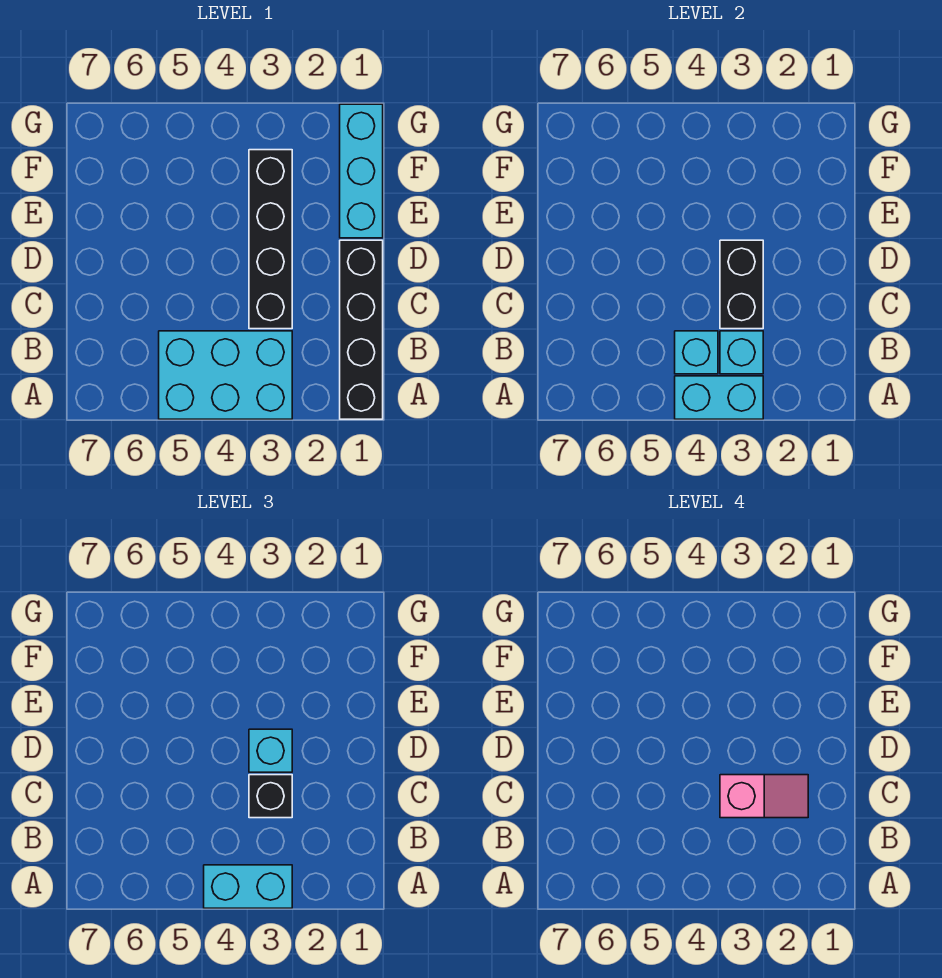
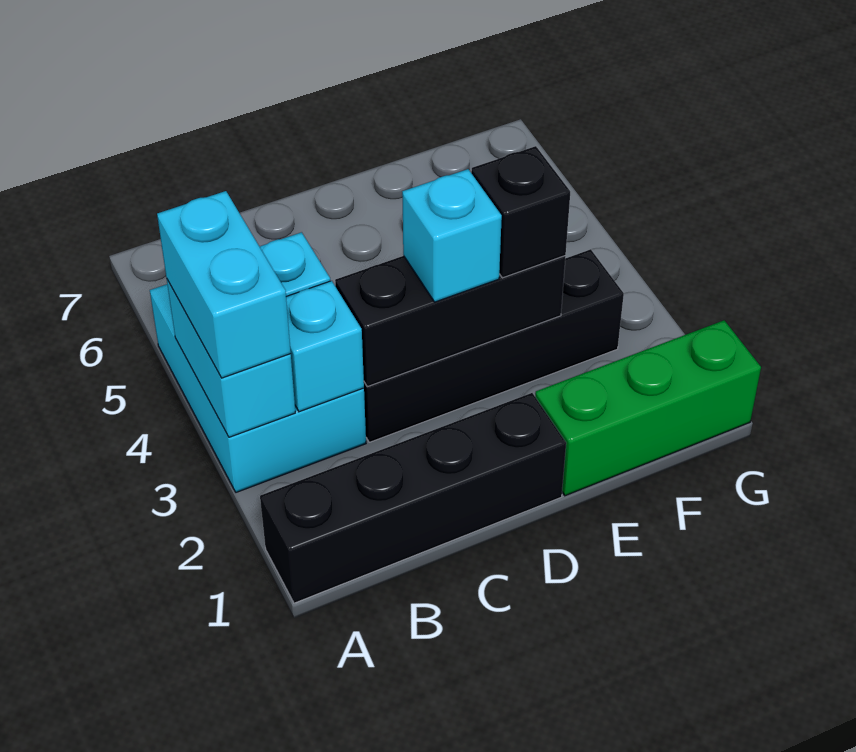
pink 1x2 slope [720,775,808,818] -> none
black 1x2 brick [720,240,763,329] -> black 1x3 brick [335,256,566,387]
black 1x1 brick [249,775,292,818] -> black 1x1 brick moved to [471,146,570,278]
cyan 1x3 brick [340,104,383,238] -> green 1x3 brick [535,320,761,496]

